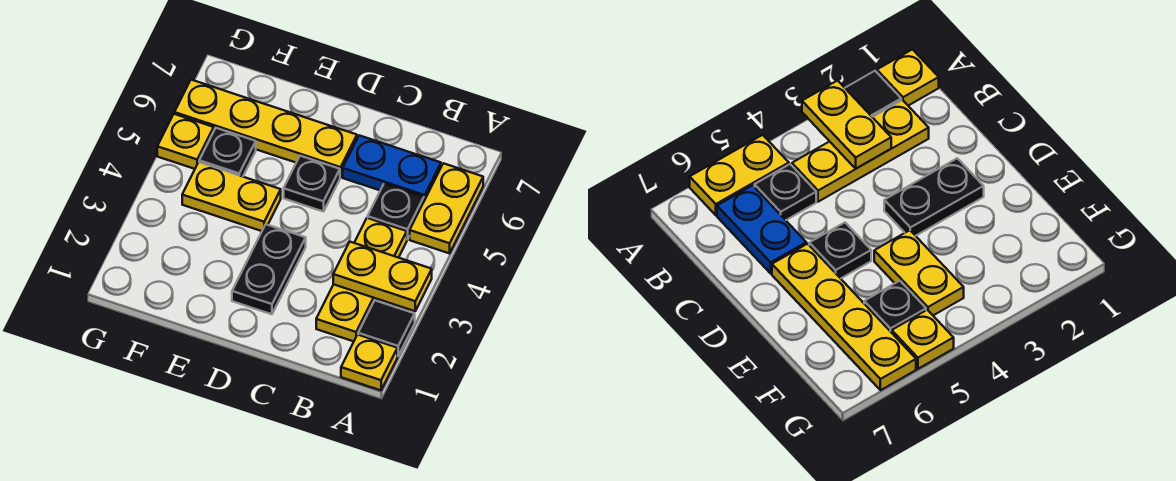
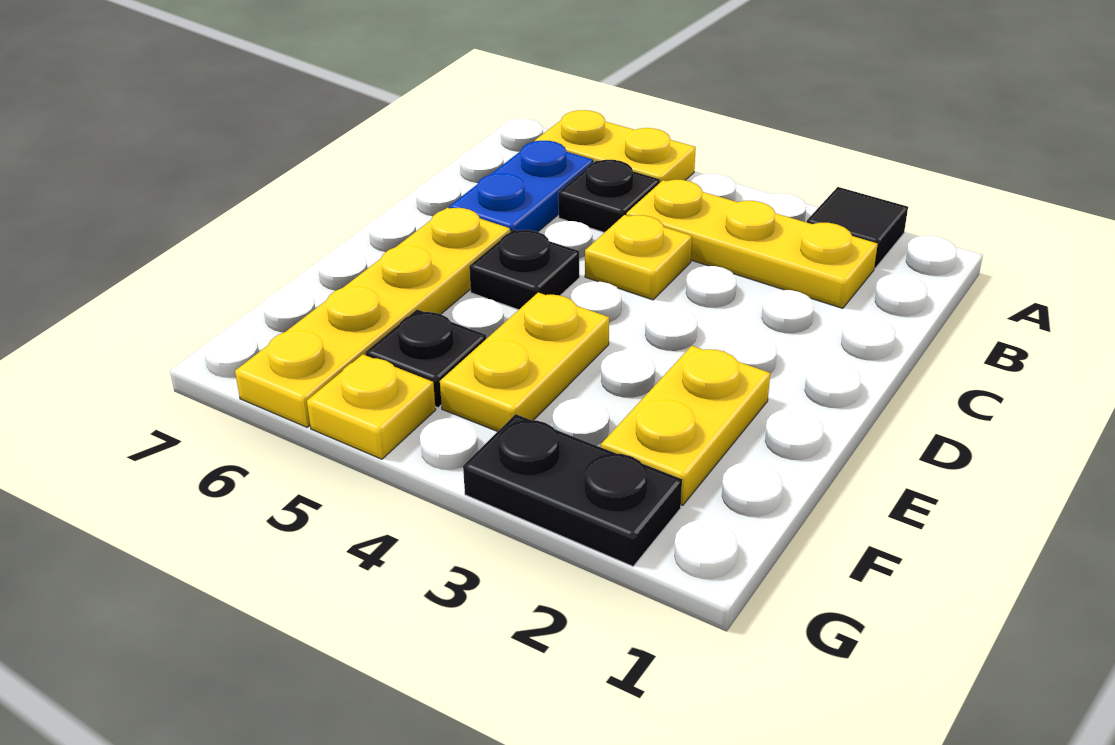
yellow 1x1 plate [341,335,397,390] -> yellow 1x1 plate moved to [585,215,692,300]
yellow 1x2 plate [333,242,432,311] -> yellow 1x2 plate moved to [601,346,770,505]
black 1x2 plate [232,224,306,314] -> black 1x2 plate moved to [463,414,682,566]

